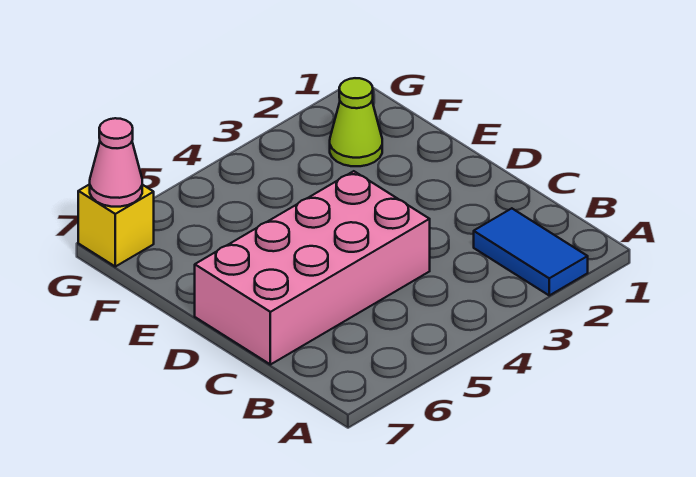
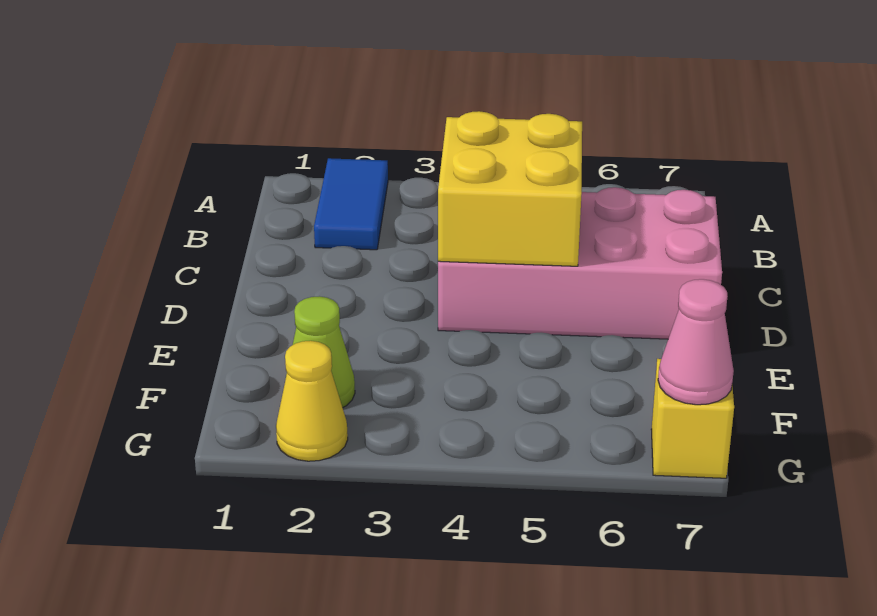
none -> yellow 2x2 brick [438,111,582,266]
none -> yellow 1x1 cone [276,341,348,461]

